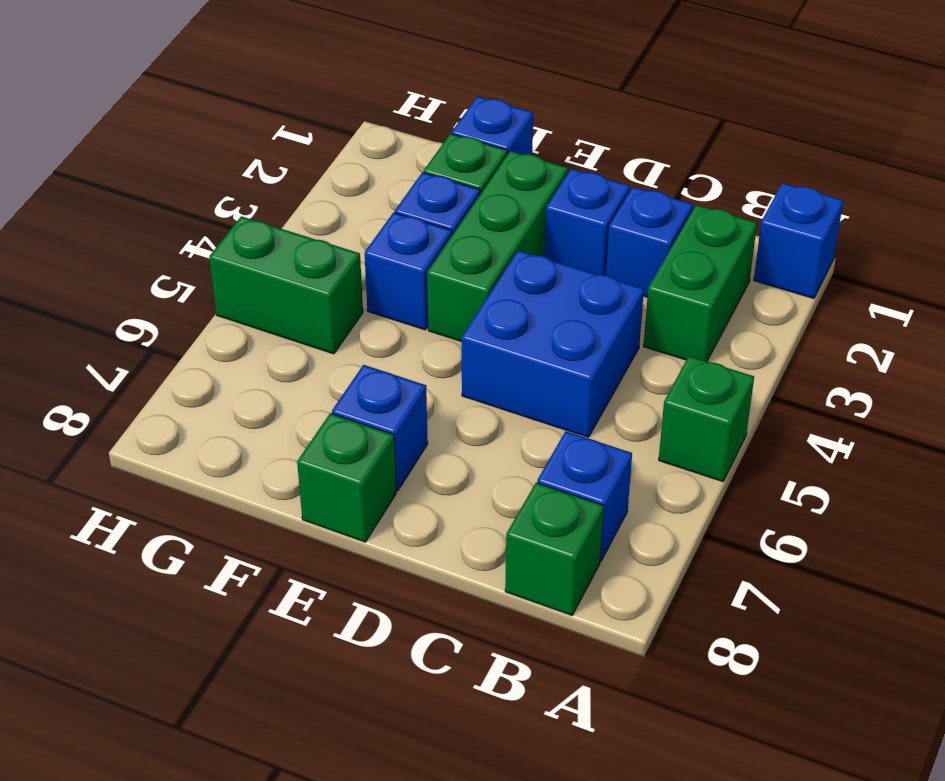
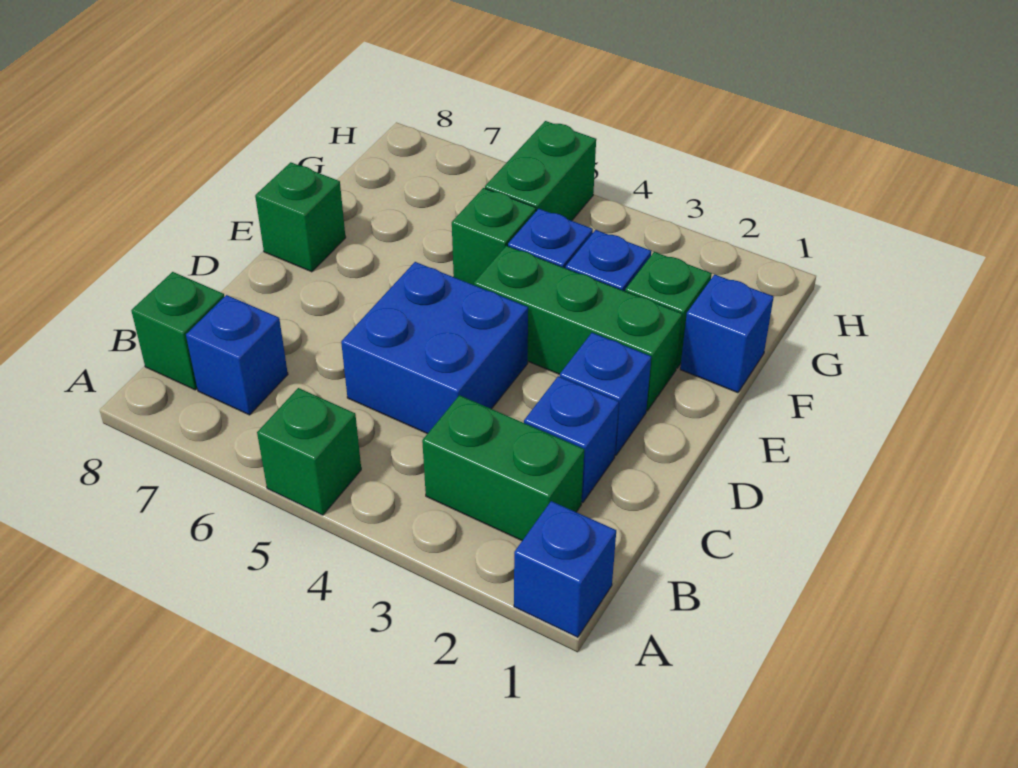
blue 1x1 brick [332,365,428,491] -> none
none -> green 1x1 brick [452,188,536,285]

